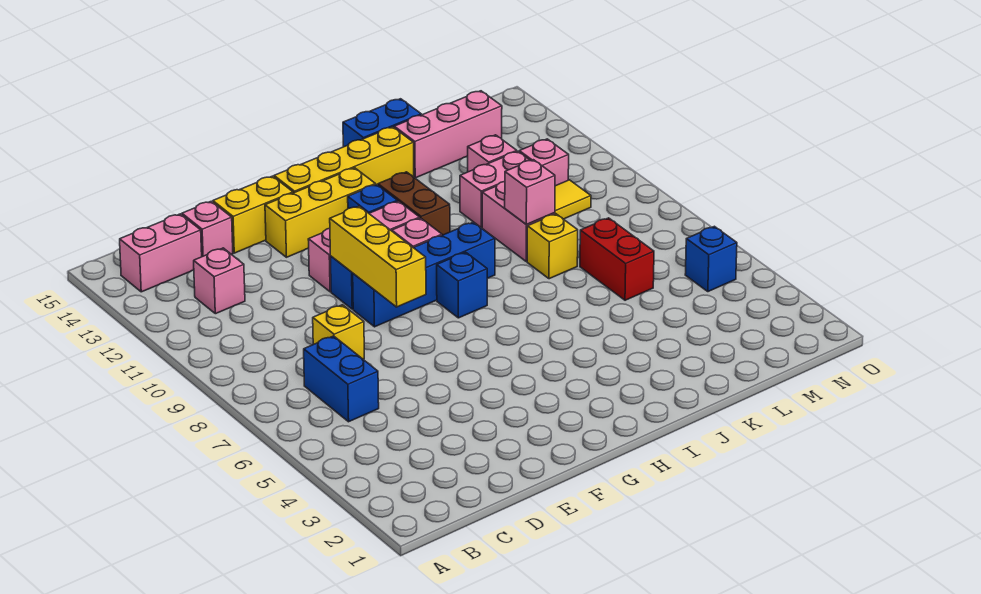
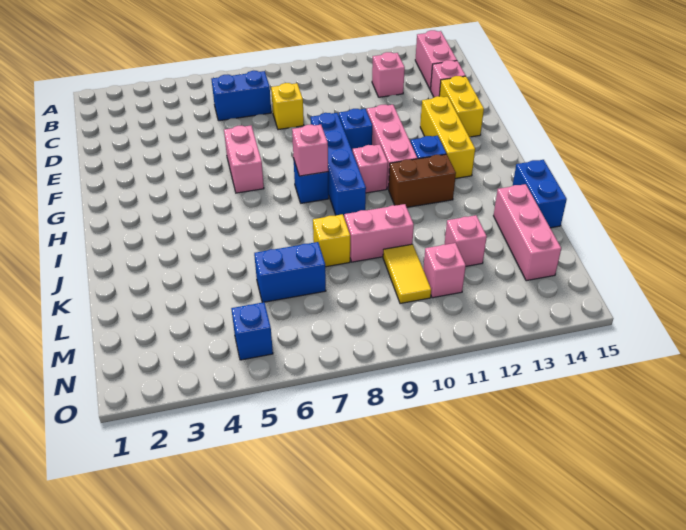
yellow 1x3 brick [330,206,426,307] -> none
yellow 1x4 brick [274,127,414,193] -> none
pink 1x1 brick [505,160,555,225] -> pink 1x1 brick moved to [292,125,328,176]
pink 1x2 brick [460,151,530,228] -> pink 1x2 brick moved to [224,126,264,193]
red 1x2 brick [580,218,654,300] -> blue 1x2 brick [254,242,326,302]

